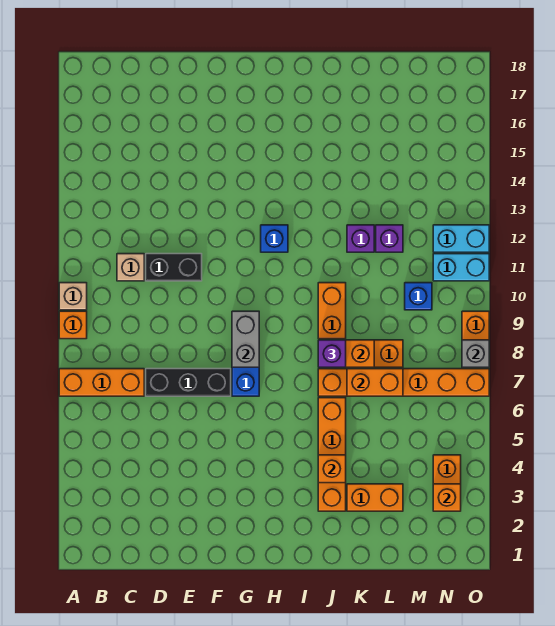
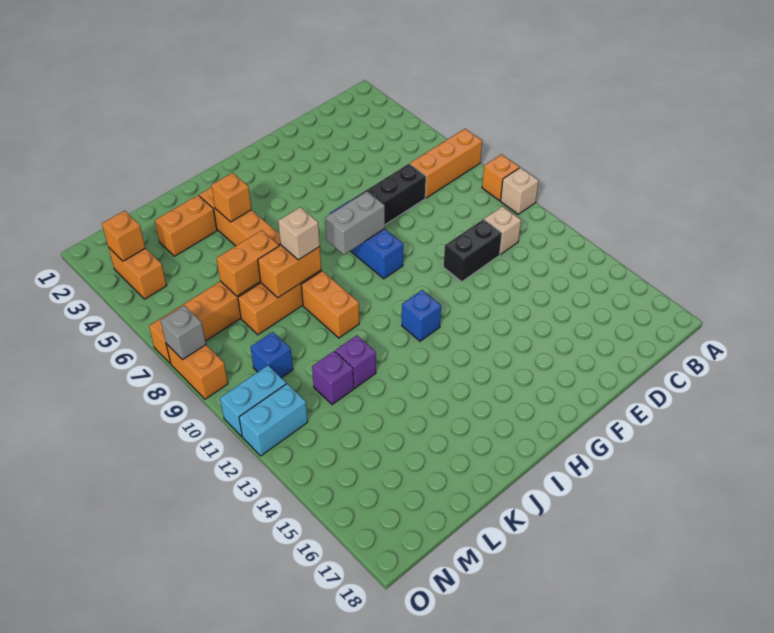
grey 1x2 brick [232,311,259,367] -> grey 1x2 brick turned to [325,191,385,255]
purple 1x1 brick [318,340,346,367] -> tan 1x1 brick [278,207,320,260]

